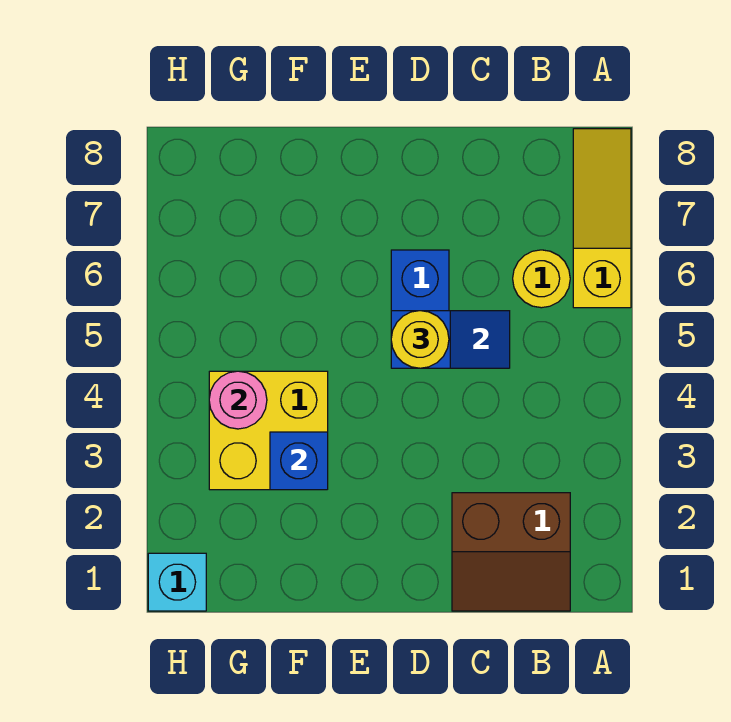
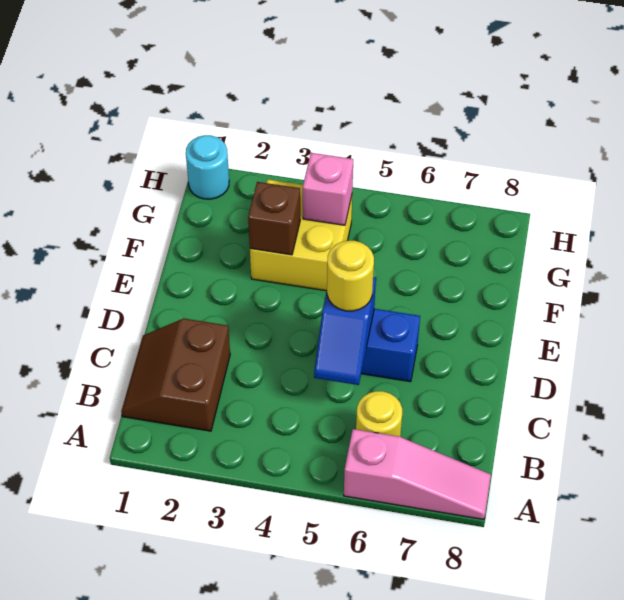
yellow 1x3 slope [573,129,631,308] -> pink 1x3 slope [344,429,491,519]
blue 1x1 brick [270,432,328,490] -> brown 1x1 brick [248,182,300,255]
pink 1x1 round brick [209,371,267,429] -> pink 1x1 brick [303,153,353,225]
cyan 1x1 brick [148,553,206,611] -> cyan 1x1 round brick [186,135,229,199]

